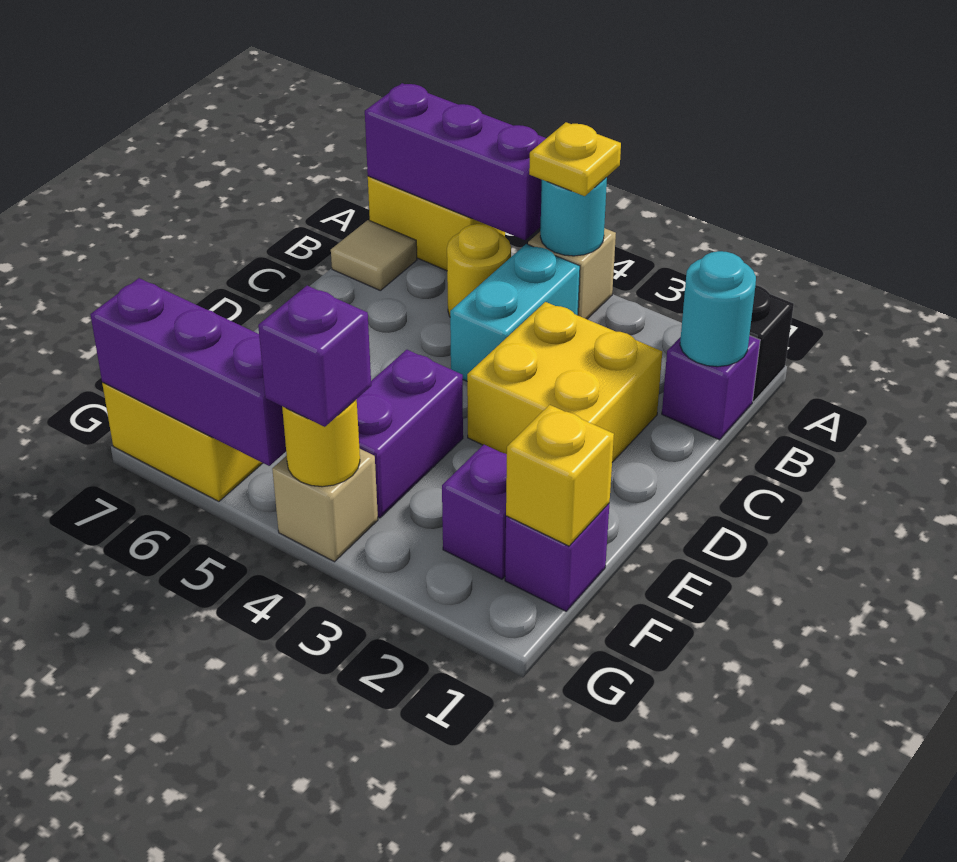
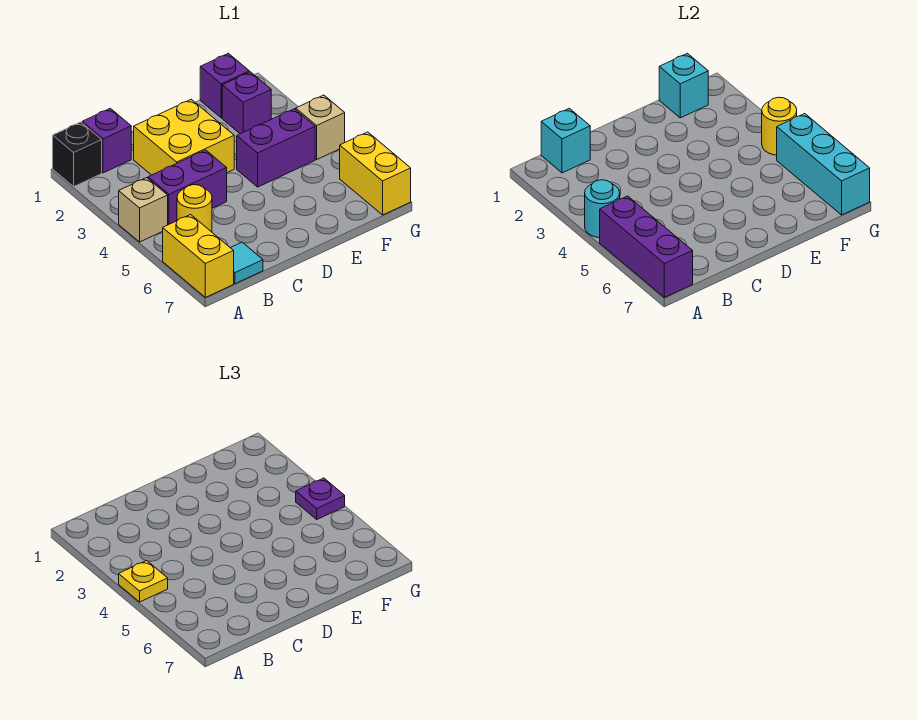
cyan 1x1 round brick [680,251,756,367] -> cyan 1x1 brick [541,108,590,173]
cyan 1x2 brick [450,244,580,381] -> purple 1x2 brick [148,150,227,225]
tan 1x1 tile [331,220,417,291] -> cyan 1x1 tile [231,242,263,284]
yellow 1x1 brick [506,405,614,546] -> cyan 1x1 brick [659,53,708,118]
purple 1x1 brick [258,286,371,427] -> purple 1x1 plate [296,478,345,519]
purple 1x3 brick [90,278,286,466] -> cyan 1x3 brick [777,114,870,215]

